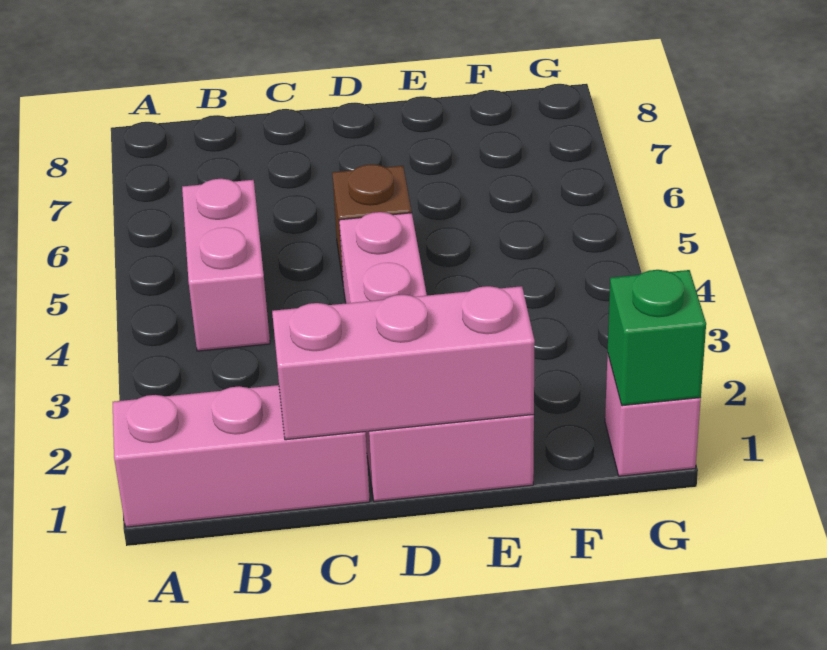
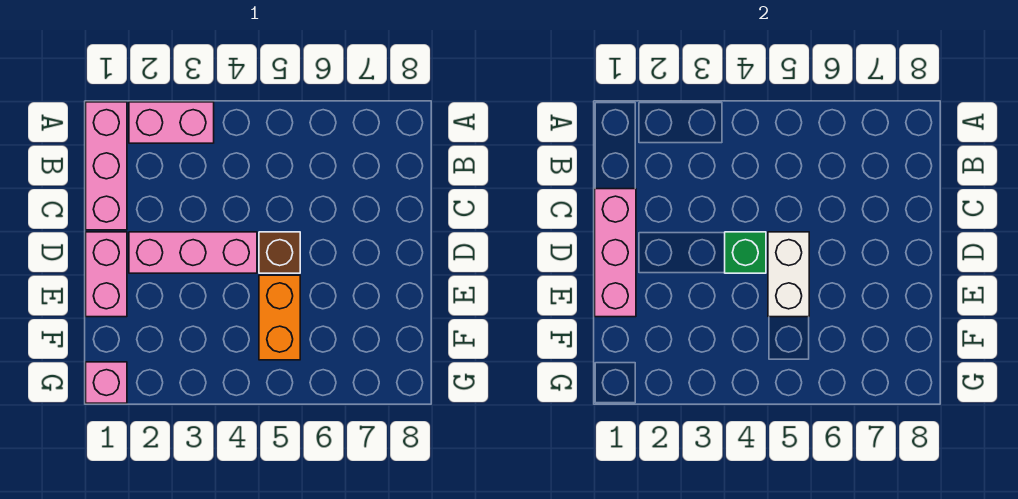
pink 1x2 brick [182,179,270,351] -> pink 1x2 brick moved to [129,102,214,143]
none -> white 1x2 brick [768,232,809,317]
none -> orange 1x2 brick [259,275,300,360]
green 1x1 brick [608,270,706,406] -> green 1x1 brick moved to [725,232,766,273]

